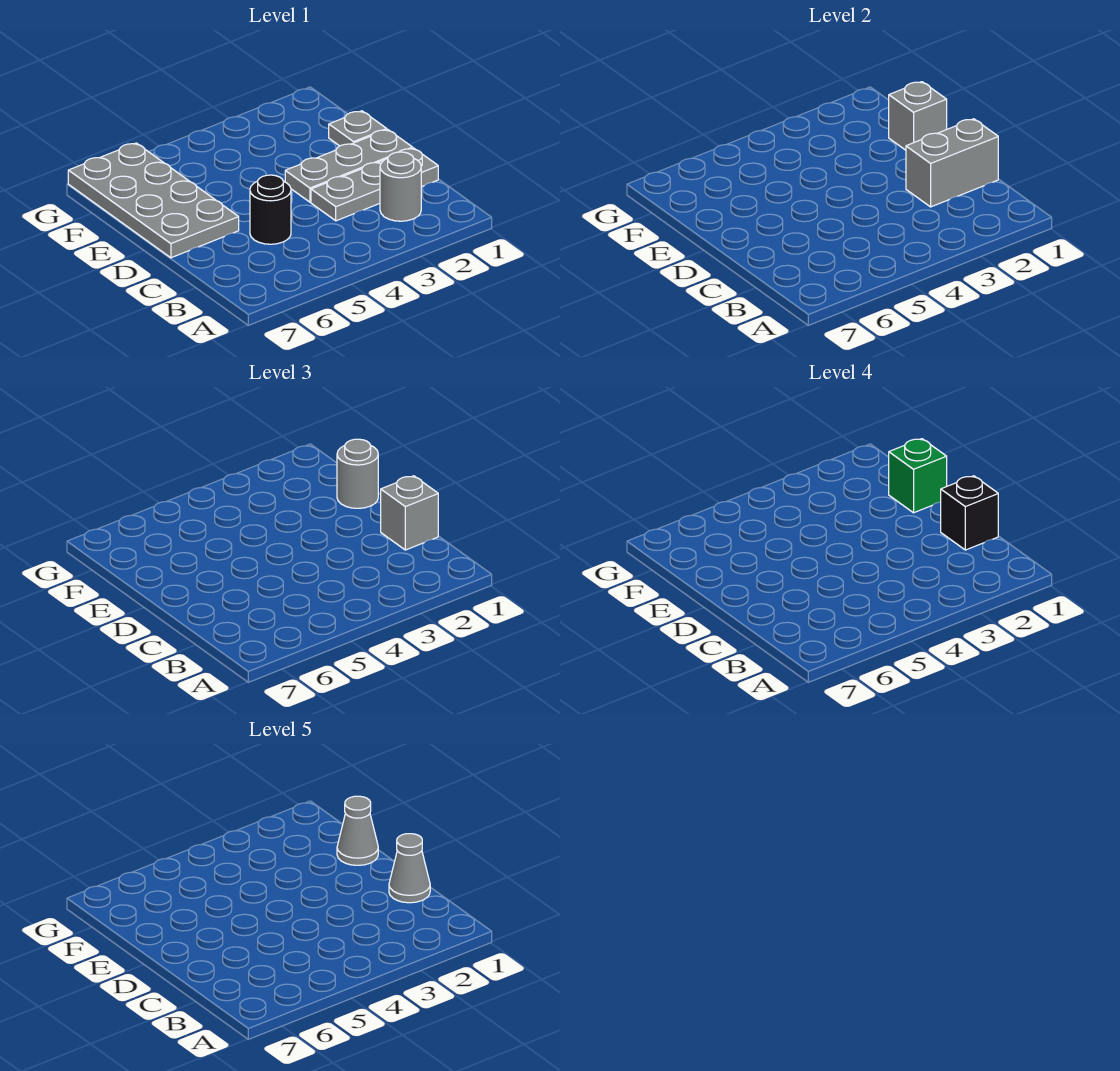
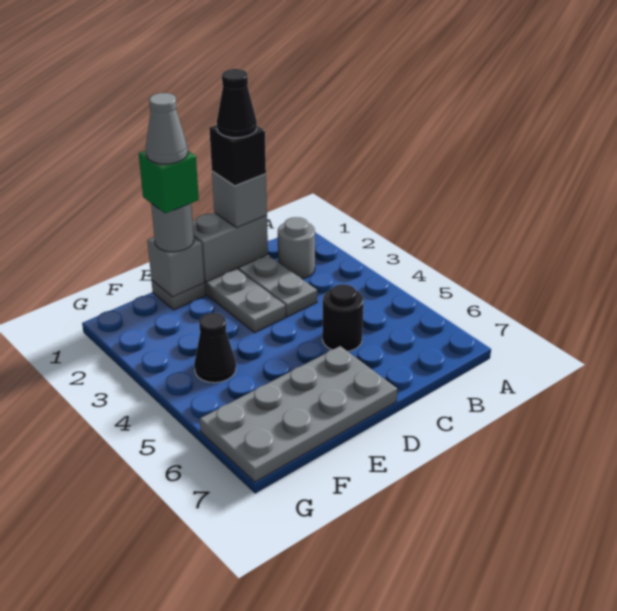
grey 1x2 brick [906,119,998,207] -> grey 1x2 brick turned to [193,213,268,282]
grey 1x1 cone [389,834,430,903] -> black 1x1 cone [217,69,257,138]
none -> black 1x1 cone [194,313,236,383]

